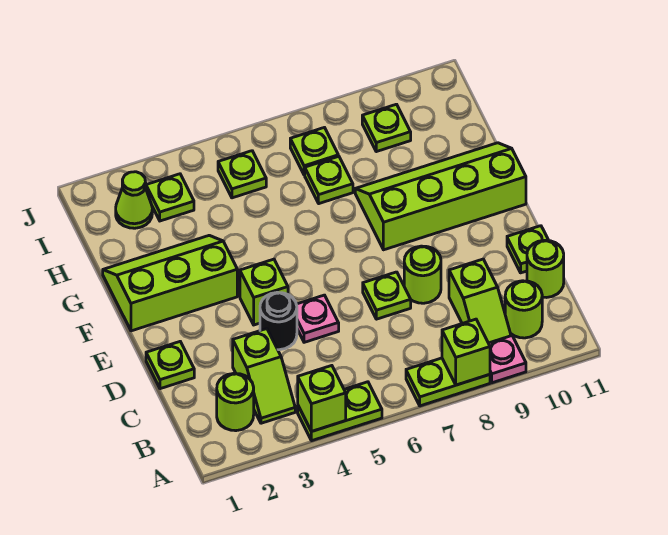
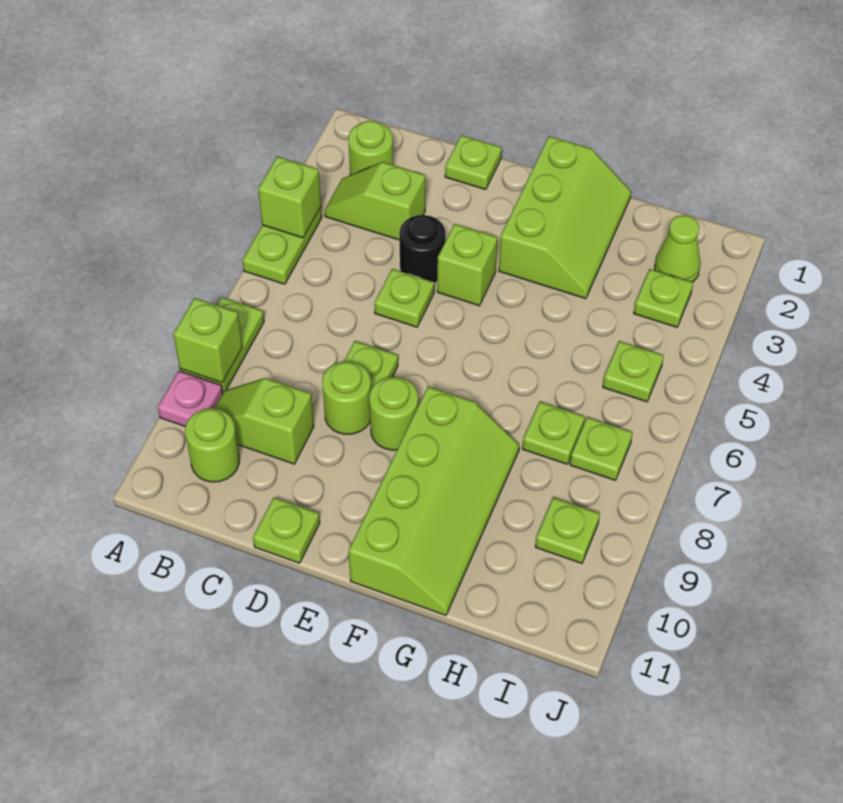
lime 1x1 round brick [527,240,564,297] -> lime 1x1 round brick moved to [369,377,418,450]
pink 1x1 plate [296,295,339,342] -> lime 1x1 plate [374,269,434,327]

